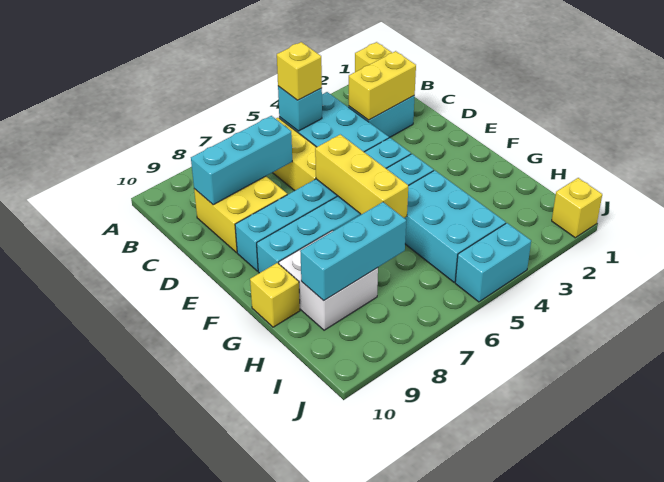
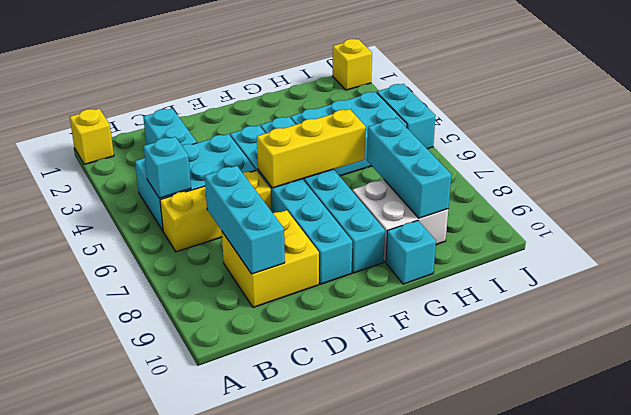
yellow 1x1 brick [277,42,322,100] -> none
yellow 1x2 brick [349,51,416,120] -> none
yellow 1x1 brick [250,263,300,327] -> cyan 1x1 brick [386,220,436,284]

